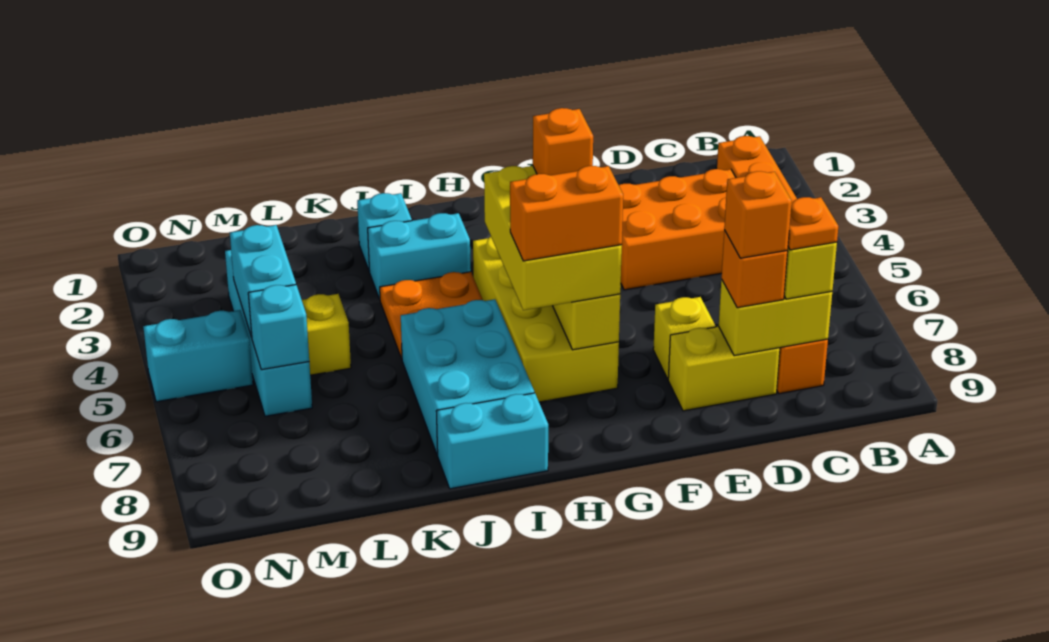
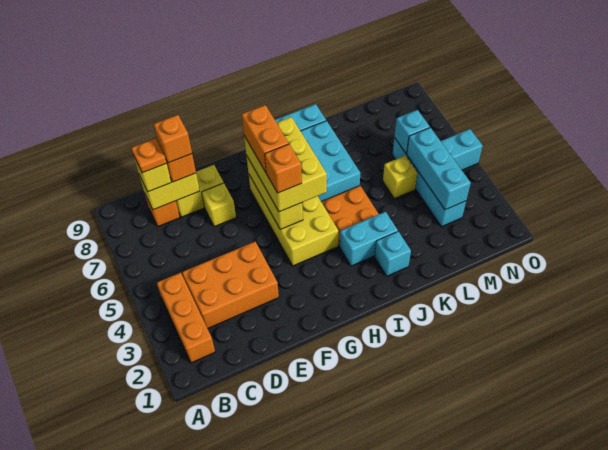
orange 1x2 brick [510,166,623,261] -> orange 1x2 brick turned to [242,105,289,172]
cyan 1x2 brick [230,225,296,338] -> cyan 1x3 brick [407,128,471,210]

